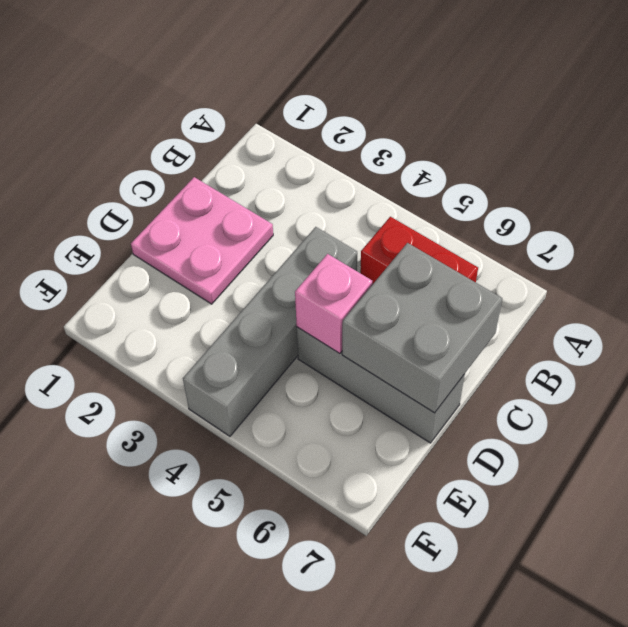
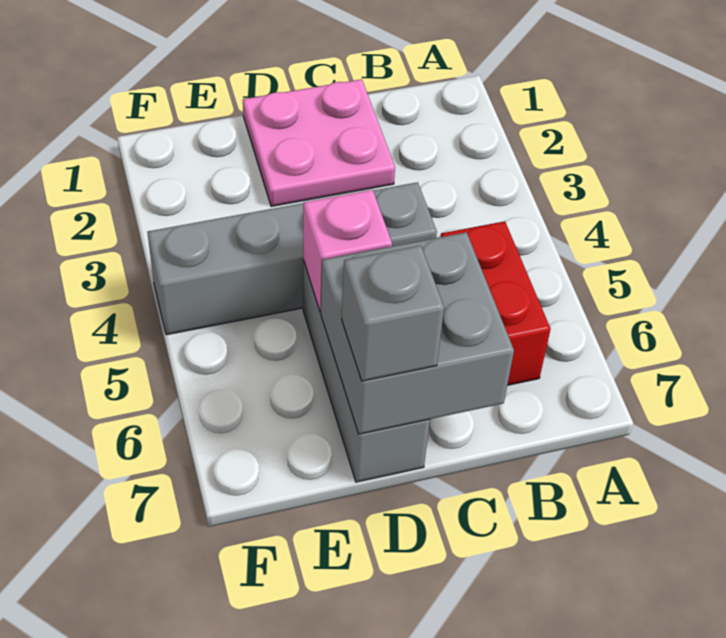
none -> grey 1x1 brick [342,246,444,381]

